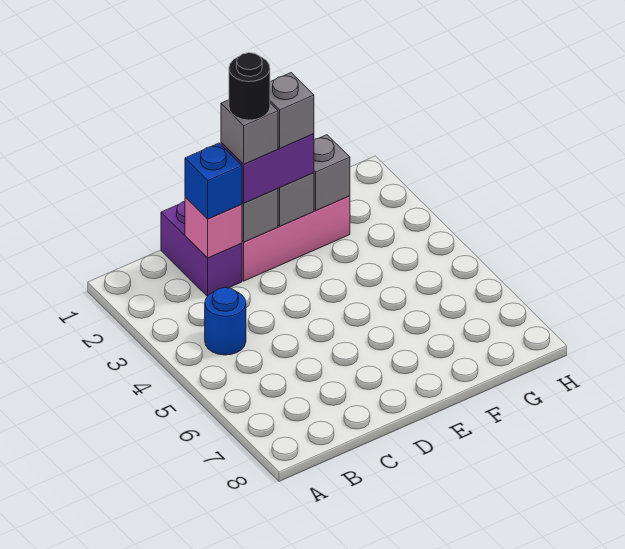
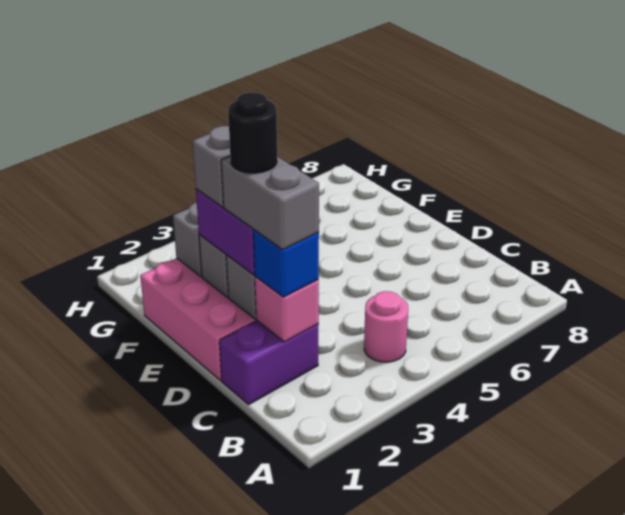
blue 1x1 round brick [205,288,246,355] -> pink 1x1 round brick [364,291,408,362]
grey 1x1 brick [221,100,278,164] -> grey 1x2 brick [221,156,319,250]

